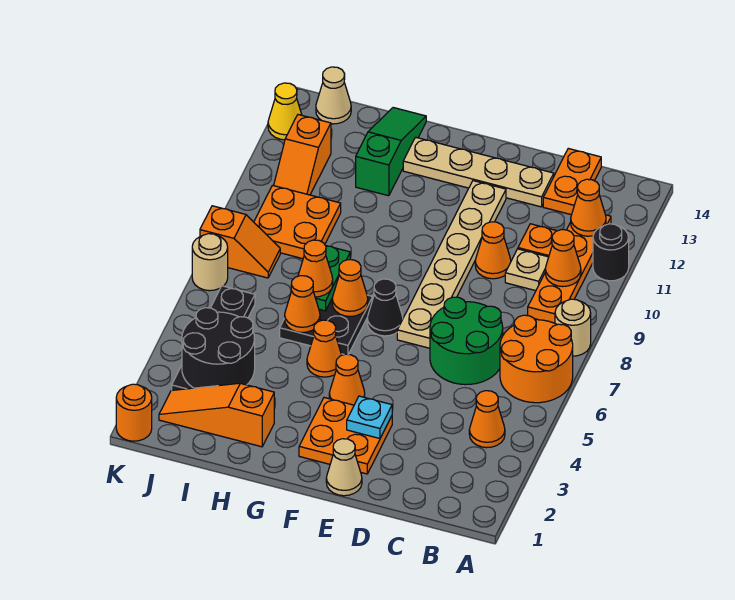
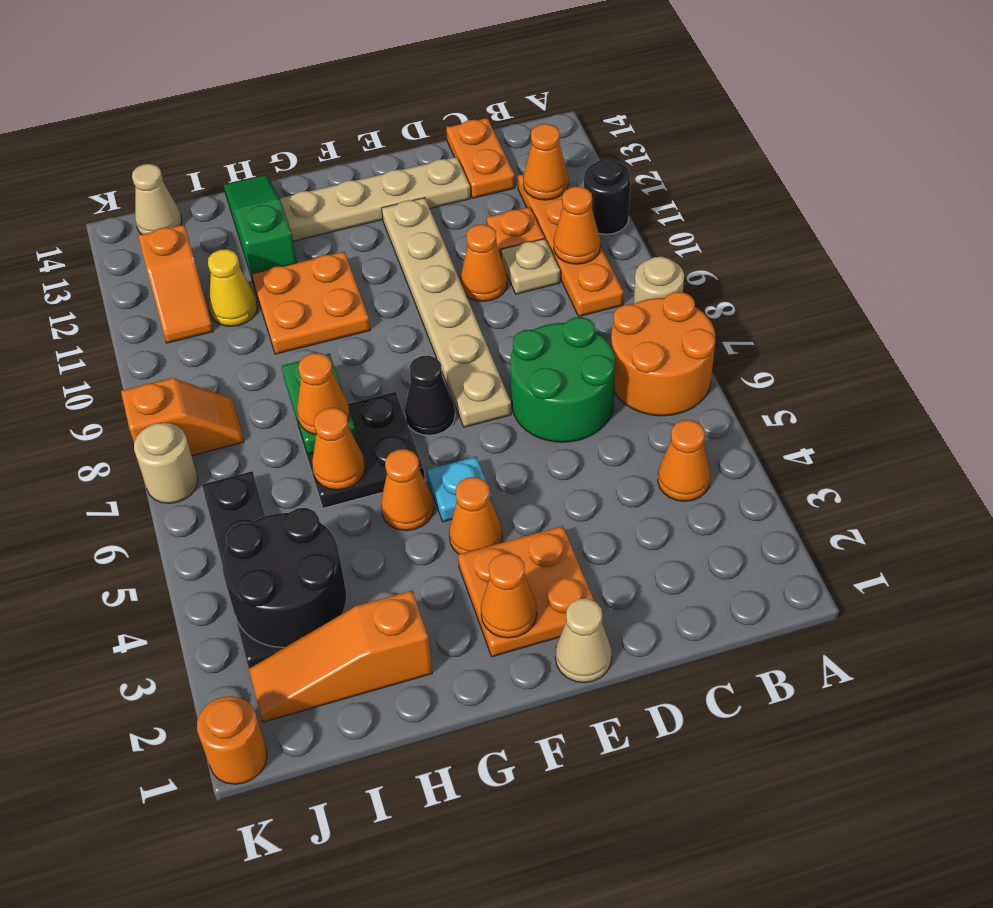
cyan 1x1 plate [347,396,392,438] -> cyan 1x1 plate moved to [427,457,492,522]
orange 1x1 cone [332,260,368,316] -> orange 1x1 cone moved to [481,553,537,638]
orange 2x2 plate [254,185,341,259] -> orange 2x2 plate moved to [252,252,370,354]
yellow 1x1 cone [268,83,302,140] -> yellow 1x1 cone moved to [208,249,257,326]

